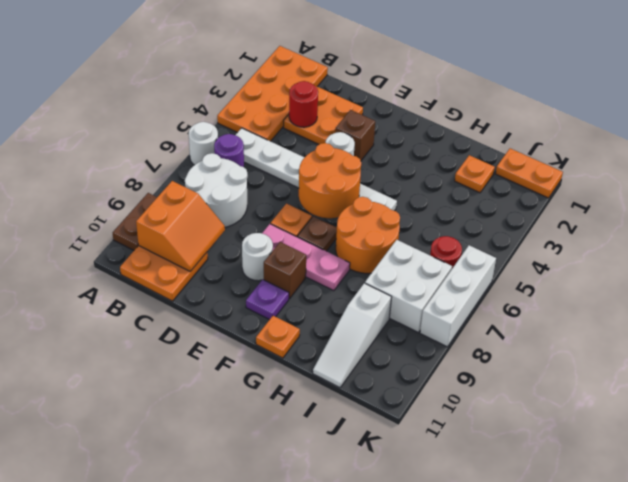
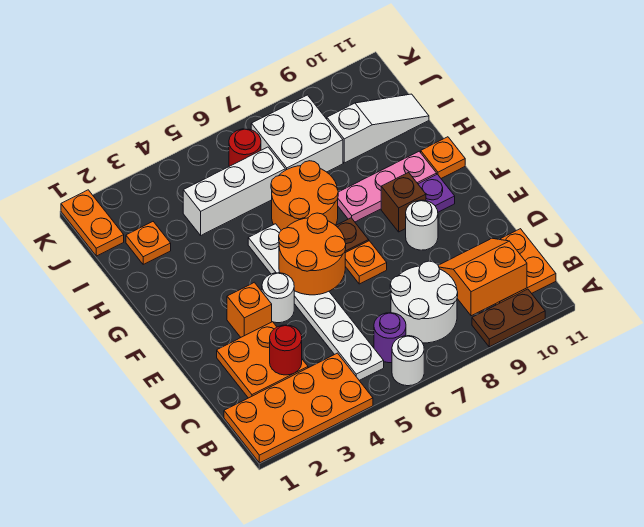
brown 1x1 brick [336,110,375,160] -> orange 1x1 brick [227,282,272,337]
pink 1x3 plate [262,224,350,291] -> pink 1x3 plate turned to [338,151,437,222]
white 1x3 brick [420,245,496,347] -> white 1x3 brick moved to [183,147,285,235]

